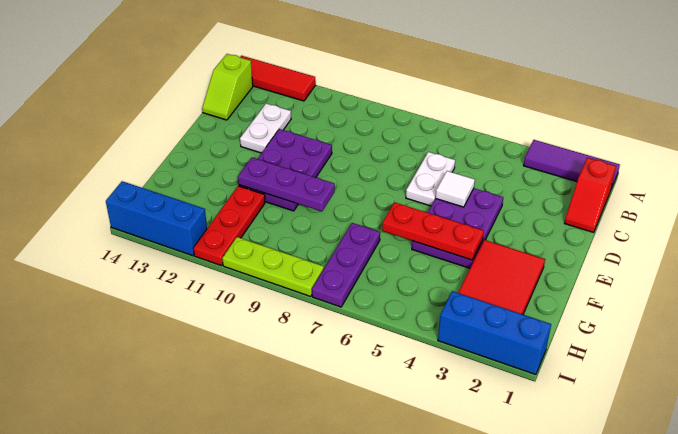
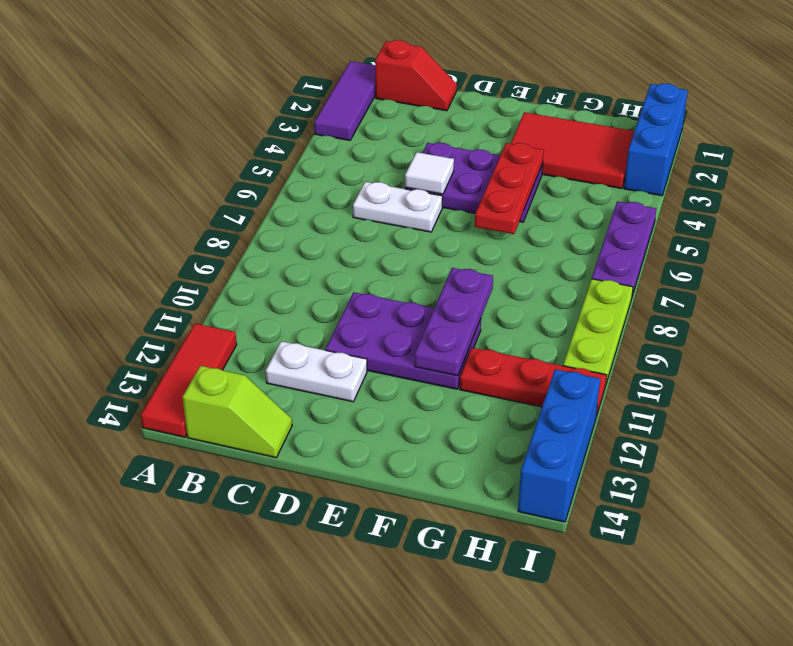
purple 1x3 plate [312,223,380,307] -> purple 1x3 plate turned to [592,201,656,296]

